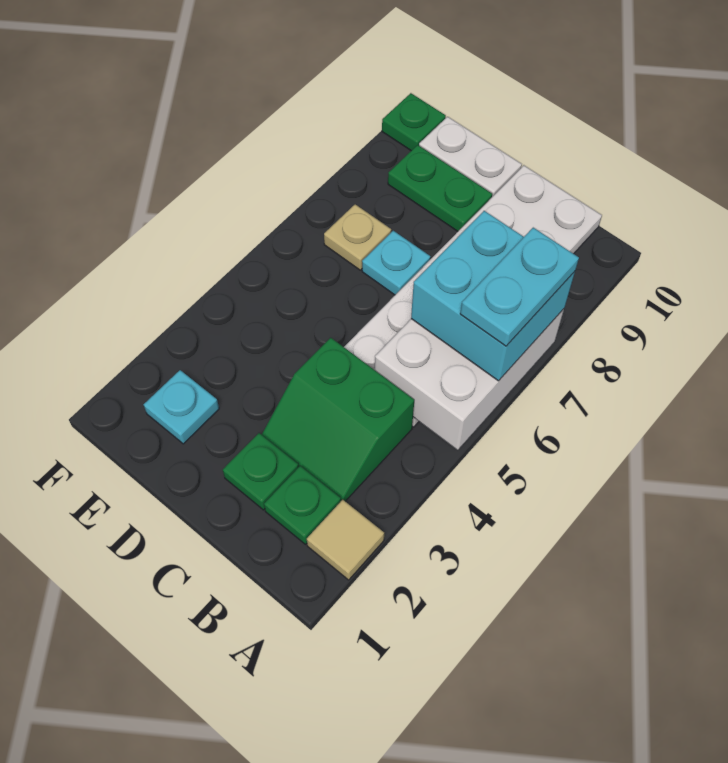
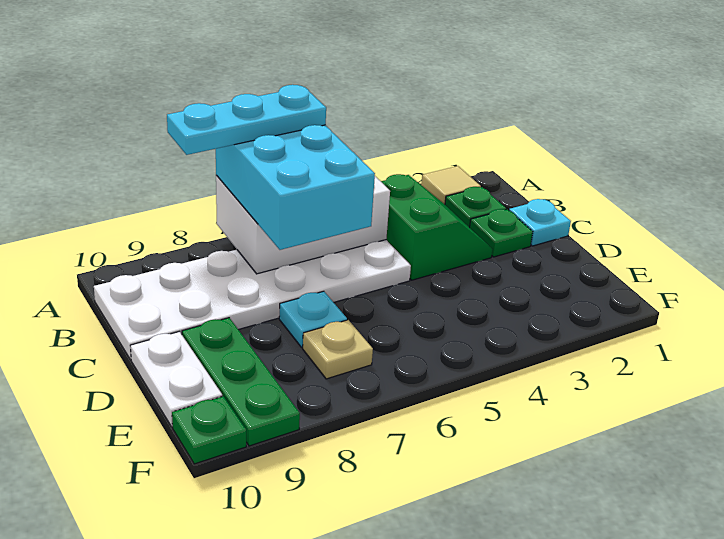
cyan 2x2 brick [411,211,575,381] -> cyan 2x3 brick [216,125,375,250]
cyan 1x2 plate [460,228,579,346] -> cyan 1x3 plate [167,85,326,155]
green 1x2 plate [388,145,492,231] -> green 1x3 plate [182,318,300,446]
cyan 1x1 plate [143,370,219,444] -> cyan 1x1 plate moved to [509,199,571,246]

